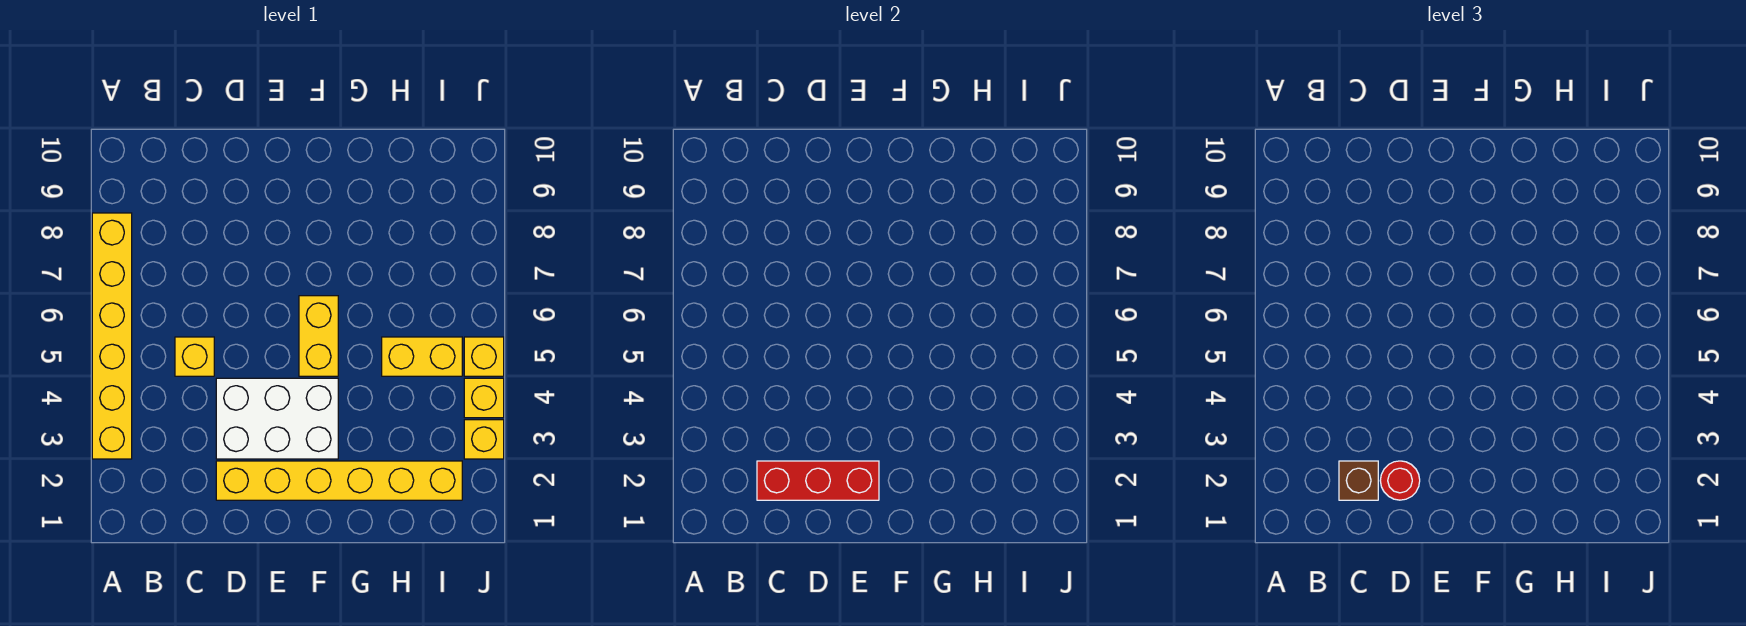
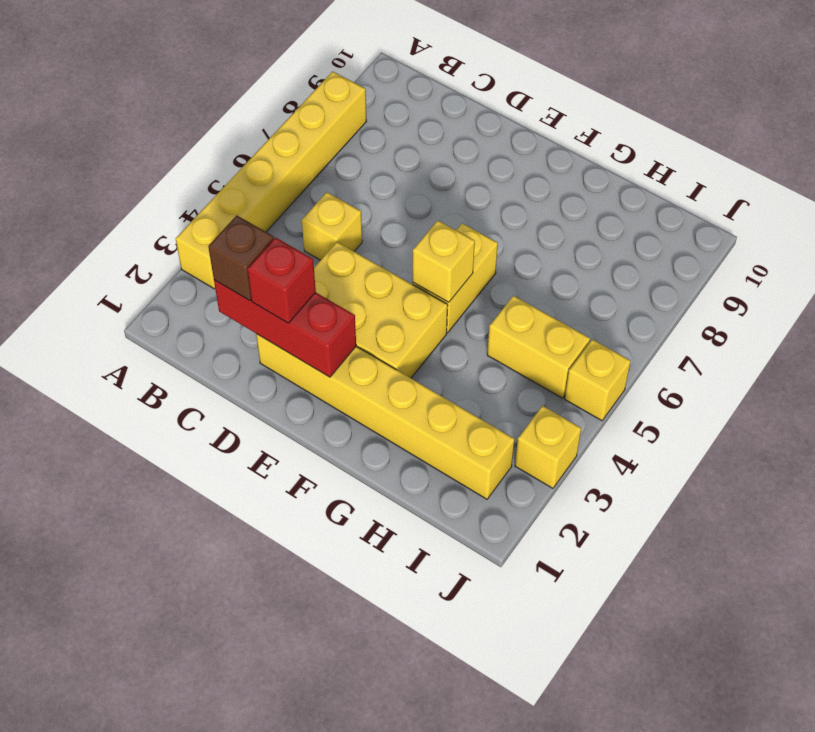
red 1x1 round brick [1380,461,1420,500] -> red 1x1 brick [247,237,316,323]
white 2x3 brick [216,378,338,459] -> yellow 2x3 brick [314,242,448,378]
yellow 1x1 brick [464,378,504,418] -> yellow 1x1 brick moved to [413,221,475,302]

